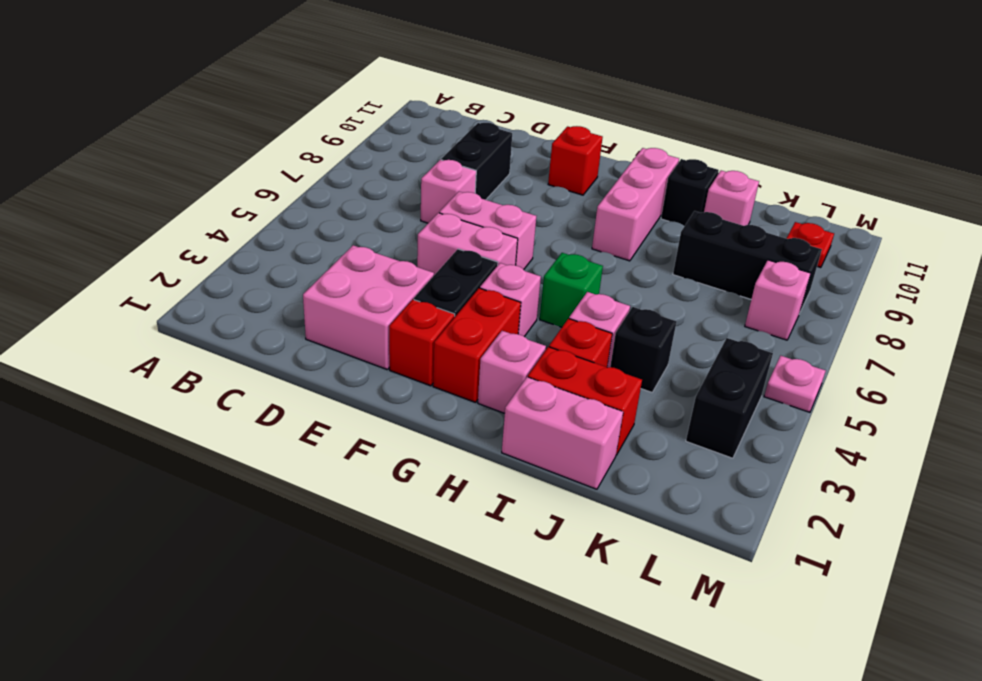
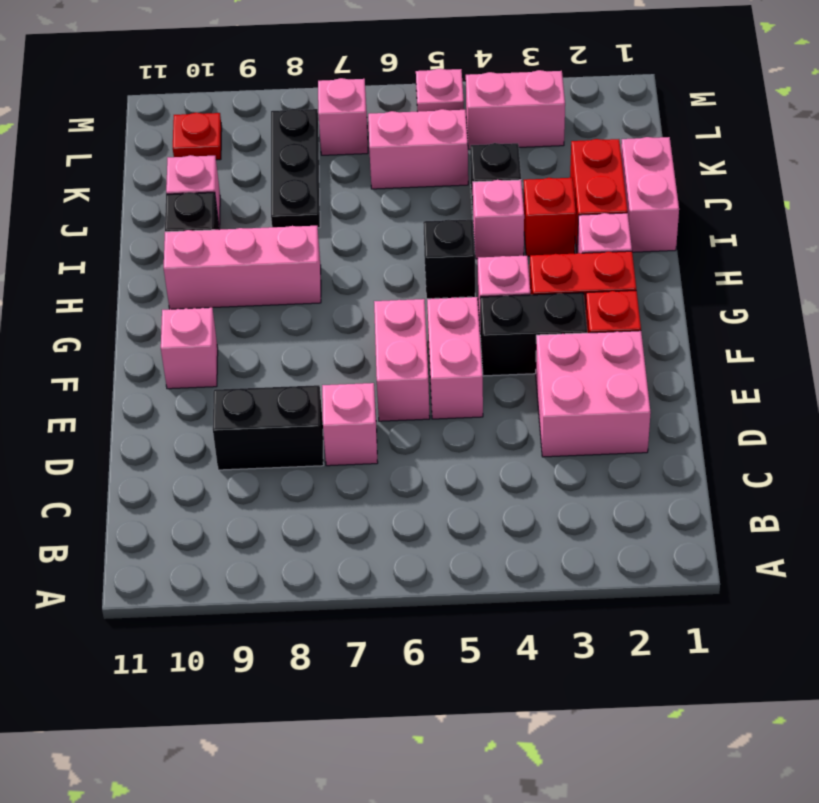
red 1x1 brick [548,126,603,195] -> pink 1x1 brick [161,308,218,389]
green 1x1 brick [540,253,603,327] -> black 1x1 brick [423,219,475,299]
black 1x3 brick [673,211,822,312] -> black 1x3 plate [271,109,320,228]
none -> pink 1x2 brick [368,109,468,189]
black 1x2 brick [686,338,773,458] -> pink 1x2 brick [466,70,565,149]

